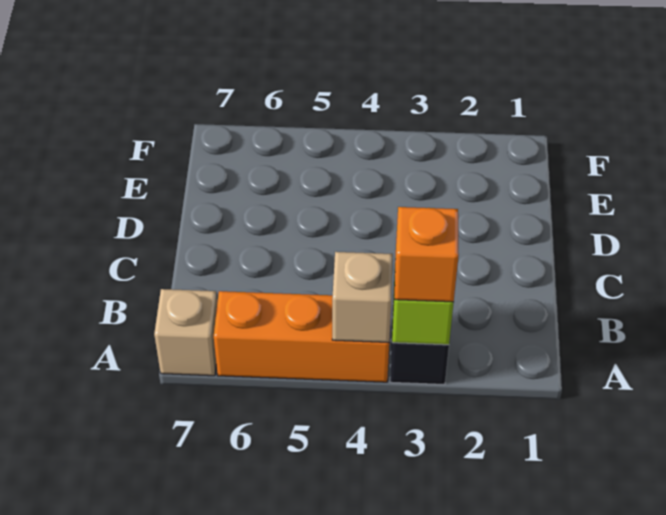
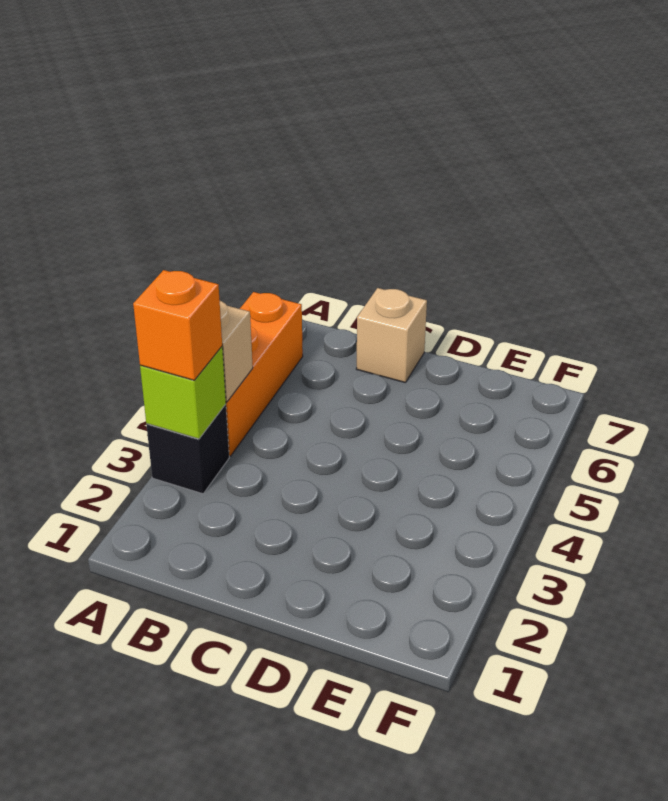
tan 1x1 brick [154,289,217,376] -> tan 1x1 brick moved to [357,288,427,383]

